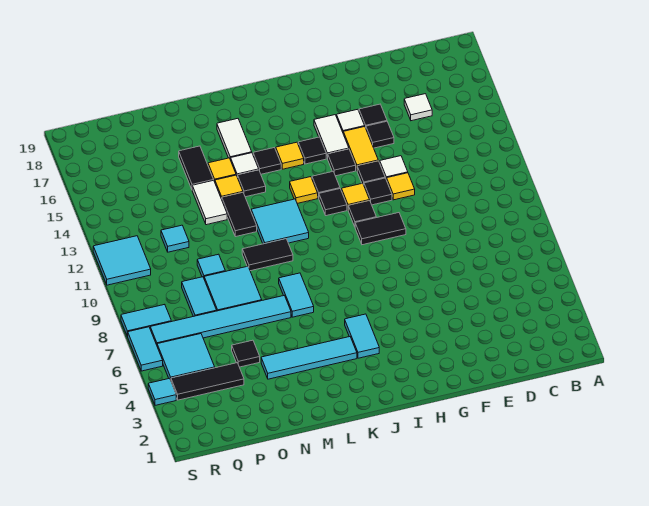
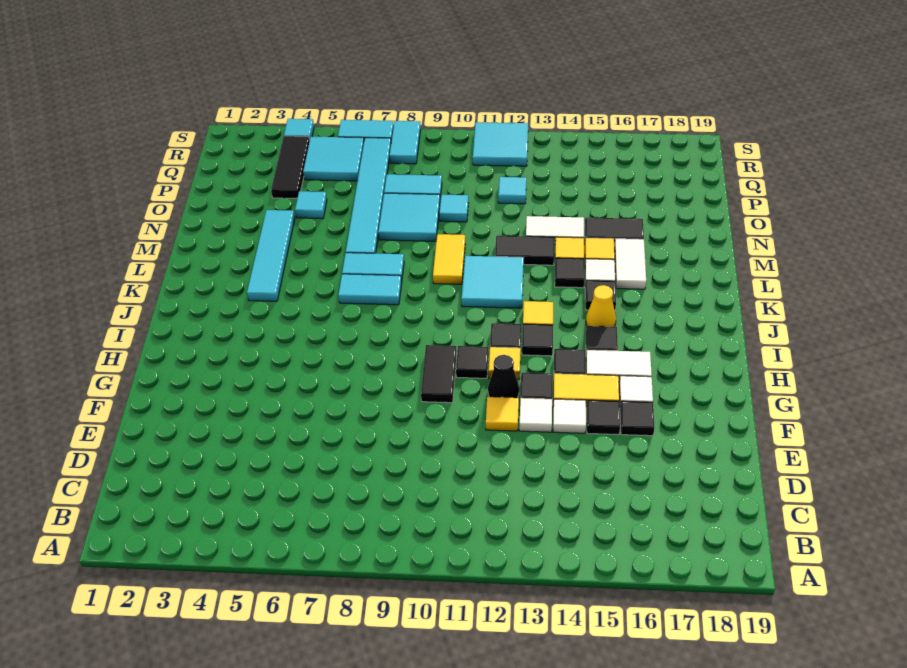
white 1x1 tile [404,94,432,121] -> white 1x1 tile moved to [553,399,586,433]
black 1x1 tile [364,178,392,205] -> black 1x1 cone [488,355,519,398]
cyan 1x2 tile [345,314,379,358] -> cyan 1x2 tile moved to [338,274,402,305]
yellow 1x1 tile [276,142,304,169] -> yellow 1x1 cone [586,285,616,327]
black 1x2 tile [242,239,293,271] -> yellow 1x2 tile [433,234,465,284]
white 1x2 tile [217,119,252,160] -> white 1x2 tile turned to [615,239,646,289]
black 1x1 tile [232,340,260,367] -> cyan 1x1 tile [295,191,327,219]

